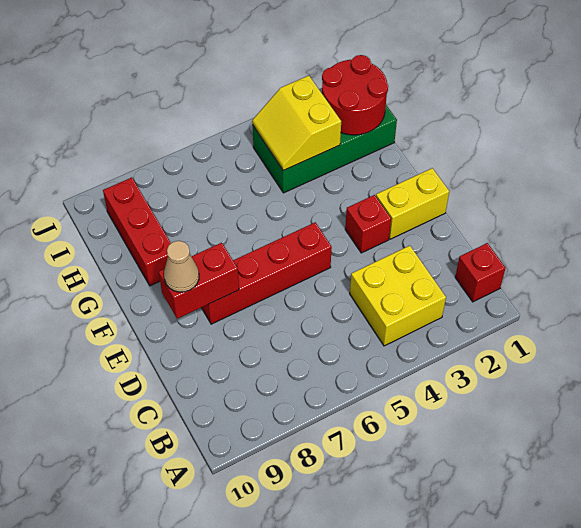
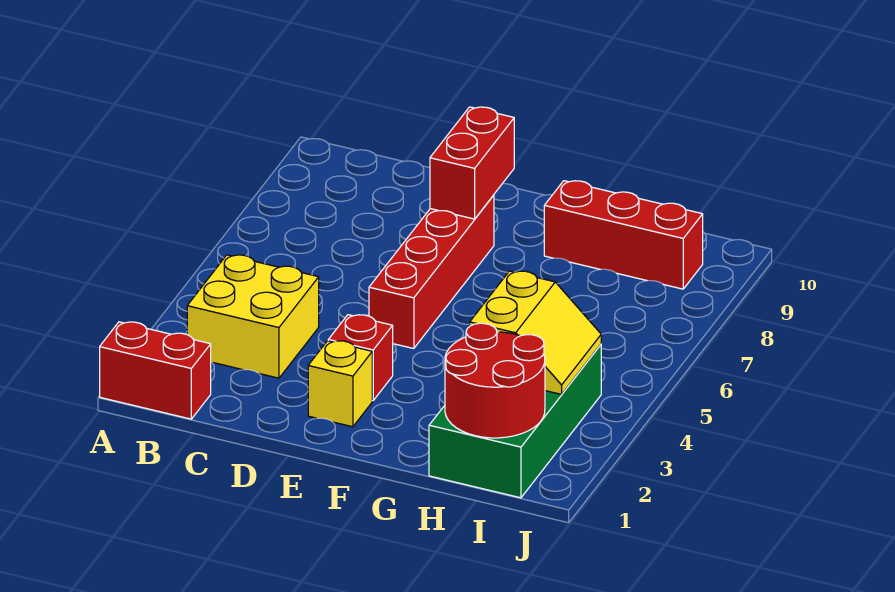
red 1x1 brick [455,243,506,302] -> red 1x2 brick [100,322,211,419]
yellow 1x2 brick [376,168,449,239] -> yellow 1x1 brick [308,341,372,427]
tan 1x1 cone [164,241,199,292] -> none
yellow 2x2 slope [252,76,341,170] -> yellow 2x2 slope turned to [470,271,601,394]

